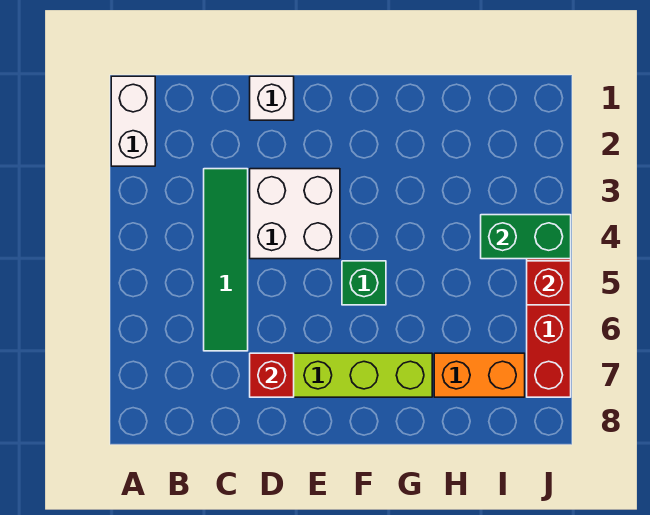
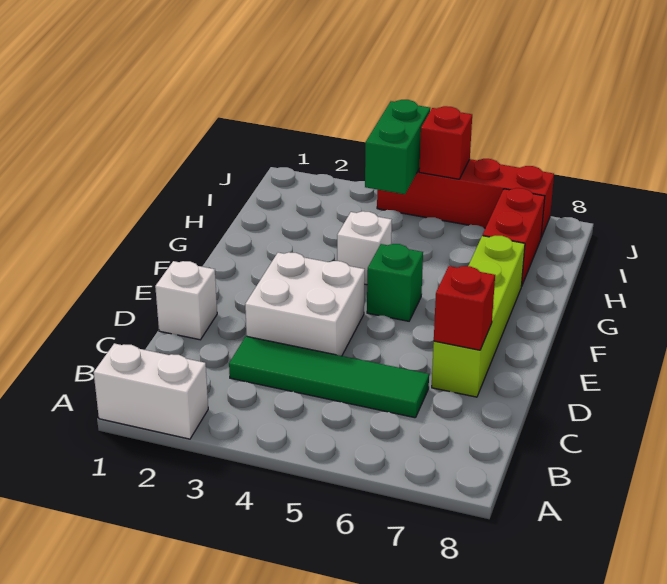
none -> white 1x1 brick [337,211,392,285]
orange 1x2 brick [434,353,525,397] -> red 1x2 brick [483,188,545,286]

